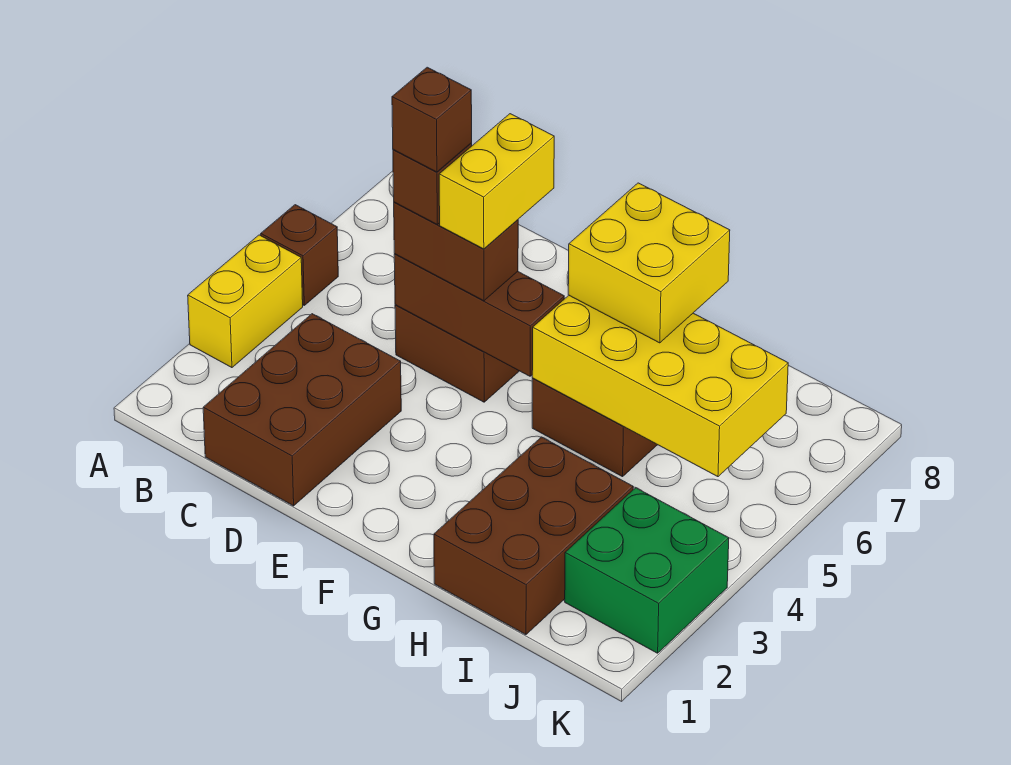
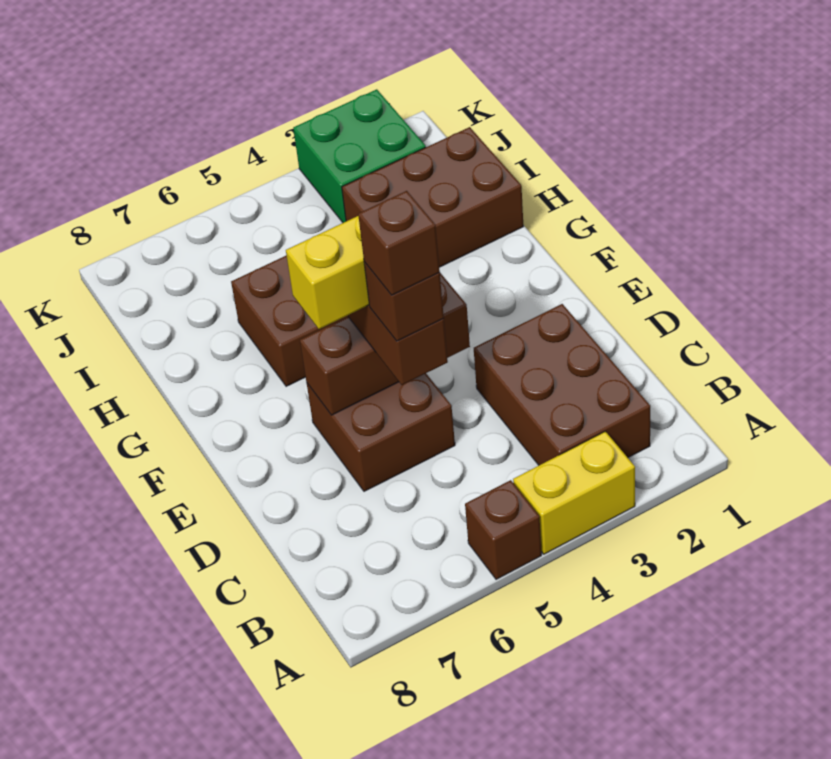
brown 2x3 brick [203,314,401,506] -> brown 2x3 brick turned to [474,304,650,465]
brown 1x3 brick [394,254,564,376] -> brown 1x3 brick turned to [300,273,470,415]
yellow 2x4 brick [532,295,788,477] -> none
yellow 2x2 brick [568,183,730,343] -> none

